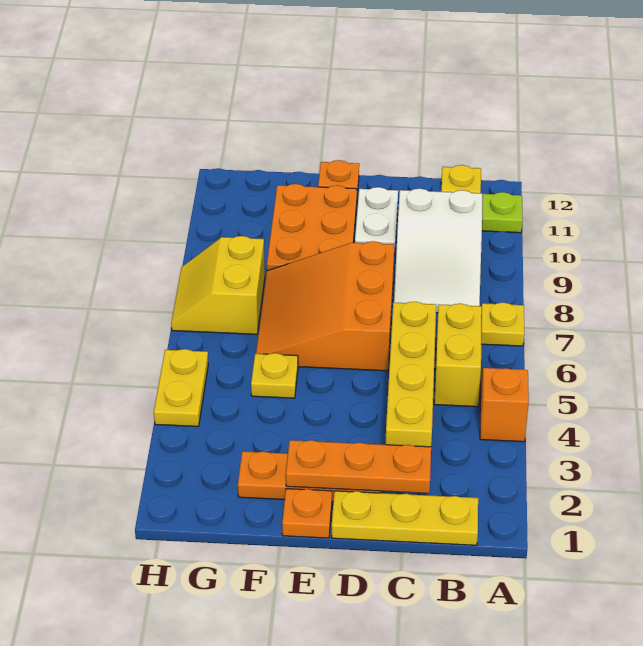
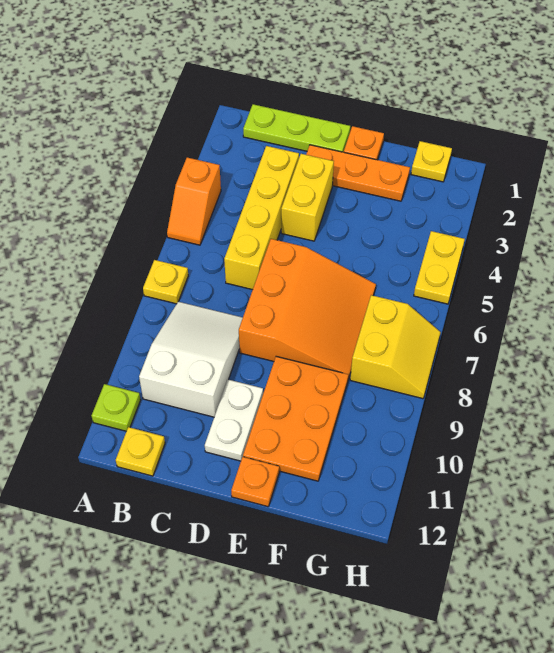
yellow 1x3 plate [332,491,478,545] -> lime 1x3 plate [243,104,350,152]
yellow 1x2 brick [434,303,482,407] -> yellow 1x2 brick moved to [281,154,334,241]
orange 1x3 plate [286,440,431,493] -> none
yellow 1x1 plate [251,353,298,398] -> yellow 1x1 plate moved to [411,141,452,182]

